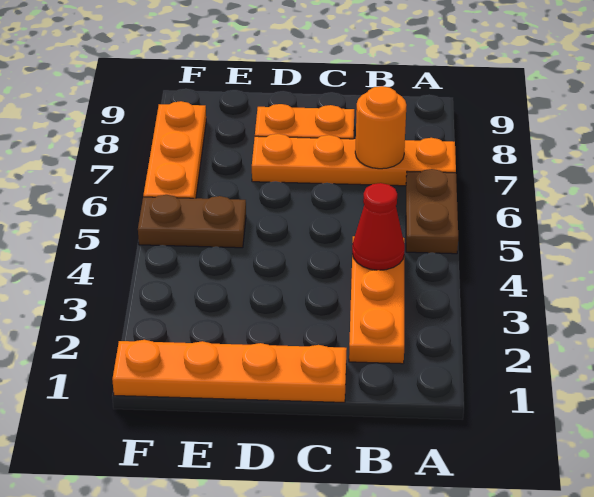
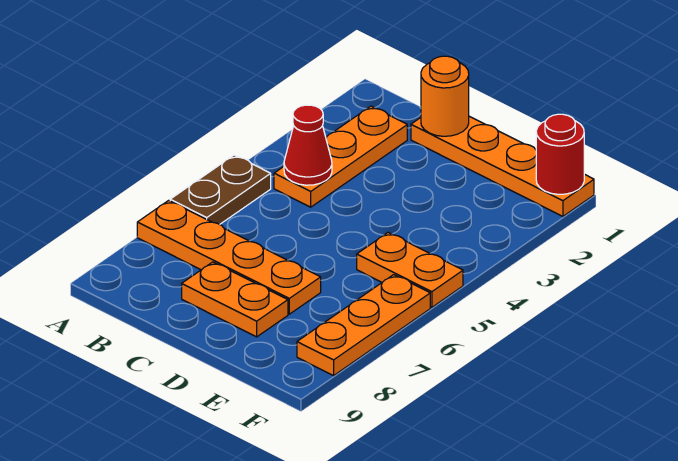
orange 1x1 round brick [355,86,406,169] -> orange 1x1 round brick moved to [421,56,469,136]
brown 1x2 plate [138,195,246,248] -> orange 1x2 plate [357,233,463,307]
none -> red 1x1 round brick [536,114,584,194]

